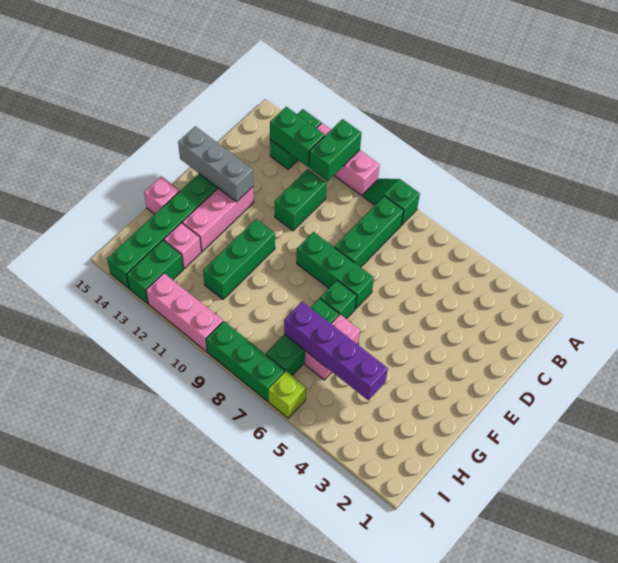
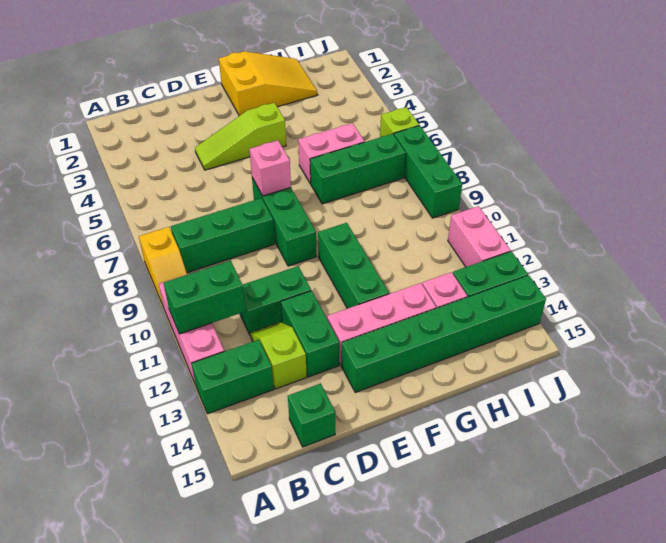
green 1x2 slope [363,179,420,225] -> yellow 1x2 slope [139,227,187,305]
green 1x2 brick [270,107,325,167] -> green 1x2 brick moved to [281,291,339,377]
none -> lime 1x2 slope [250,322,307,389]
none -> lime 1x3 slope [195,103,286,170]
grey 1x3 brick [178,126,253,202] -> none
none -> yellow 2x3 slope [219,51,317,116]
green 1x1 brick [320,281,357,319] -> green 1x1 brick moved to [288,383,335,447]
green 1x3 brick [203,219,275,299] -> green 1x3 brick turned to [318,223,389,309]
pink 1x1 brick [144,176,180,214] -> pink 1x1 brick moved to [249,140,291,196]
purple 1x4 brick [284,302,388,400] -> none
pink 1x3 brick [146,273,223,352] -> pink 1x2 brick [448,206,511,267]

